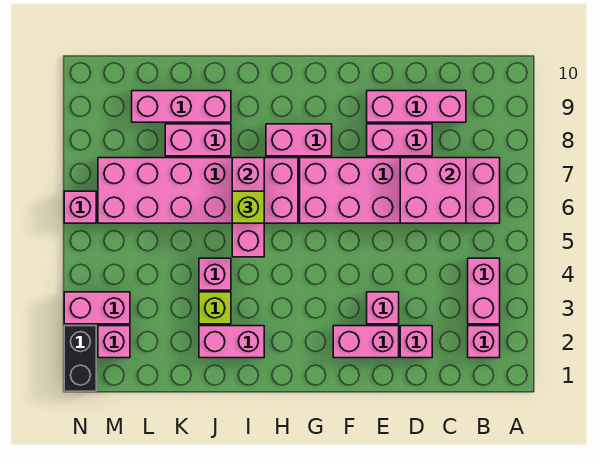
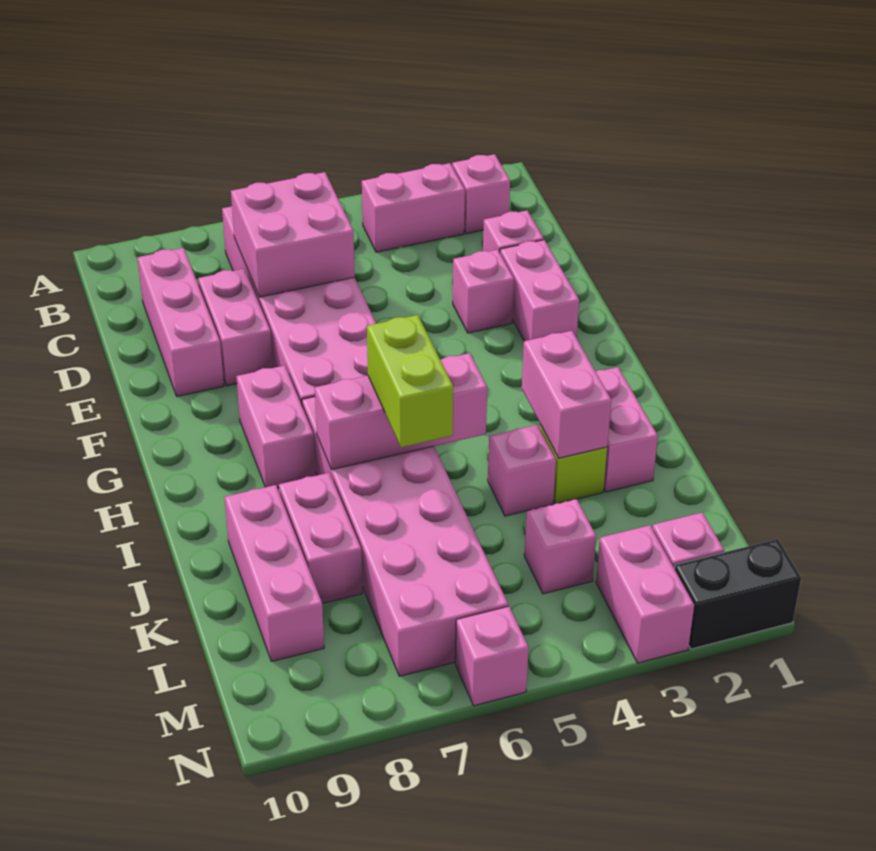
none -> pink 1x2 brick [522,331,611,458]
lime 1x1 brick [232,191,264,223] -> lime 1x2 brick [367,315,453,447]
none -> pink 1x1 brick [524,499,596,594]

